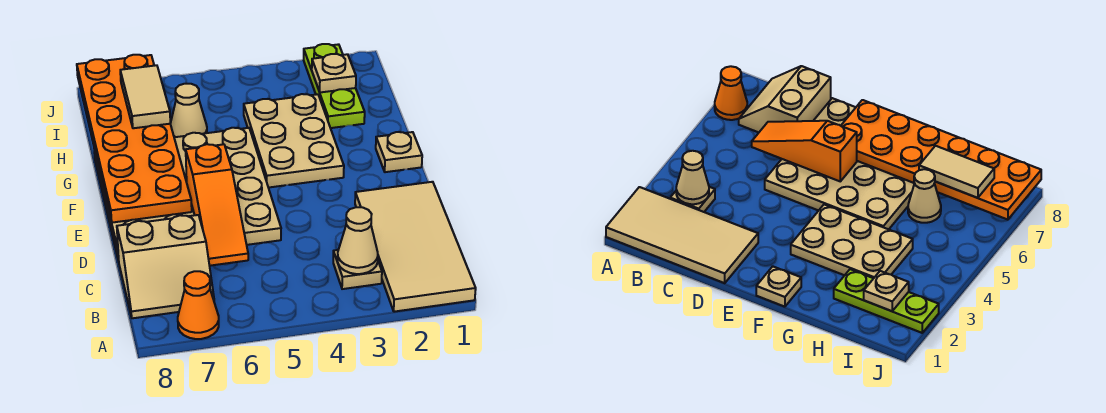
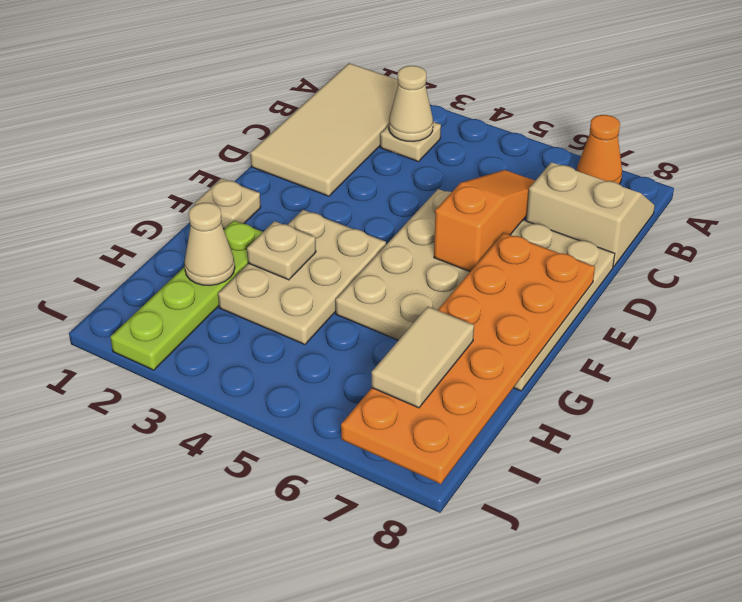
lime 1x3 plate [304,44,365,128] -> lime 1x4 plate [110,220,263,370]
tan 1x1 cone [170,84,207,137] -> tan 1x1 cone moved to [184,203,235,285]
tan 1x1 plate [312,54,356,92] -> tan 1x1 plate moved to [247,221,316,280]

